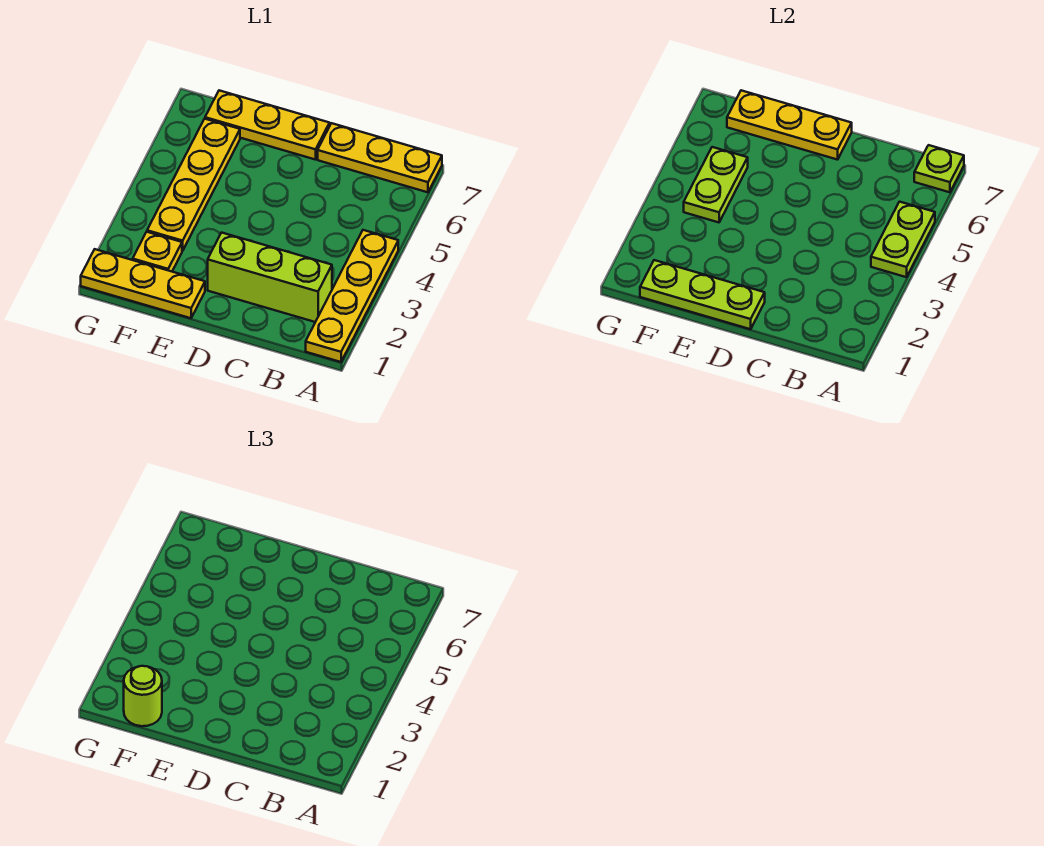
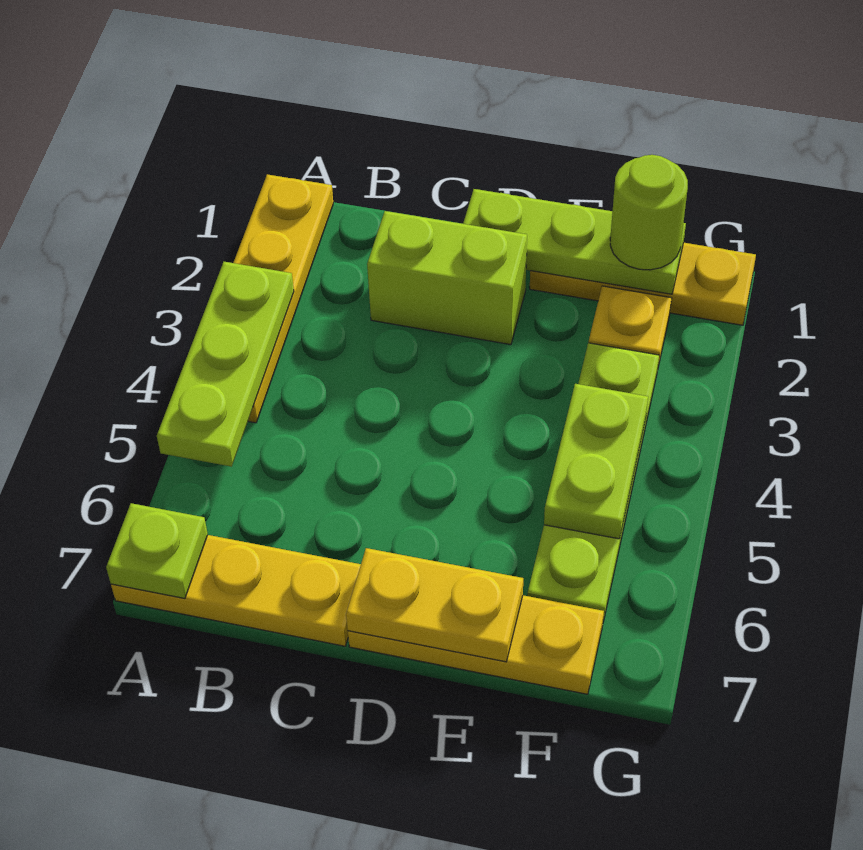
lime 1x2 plate [871,202,935,277] -> lime 1x3 plate [157,262,294,467]
lime 1x3 brick [208,233,332,322] -> lime 1x2 brick [367,211,527,345]
yellow 1x3 plate [727,90,852,160] -> yellow 1x2 plate [346,548,523,662]
yellow 1x4 plate [147,119,240,251] -> lime 1x4 plate [527,343,659,622]

